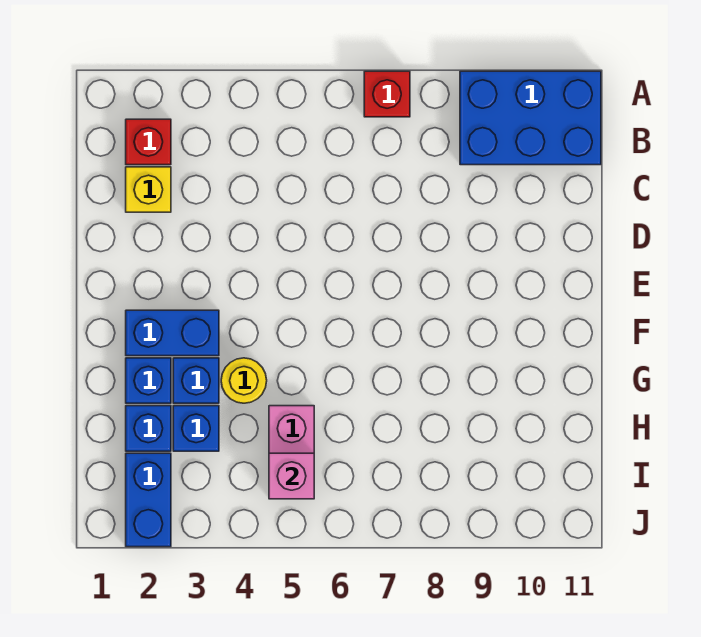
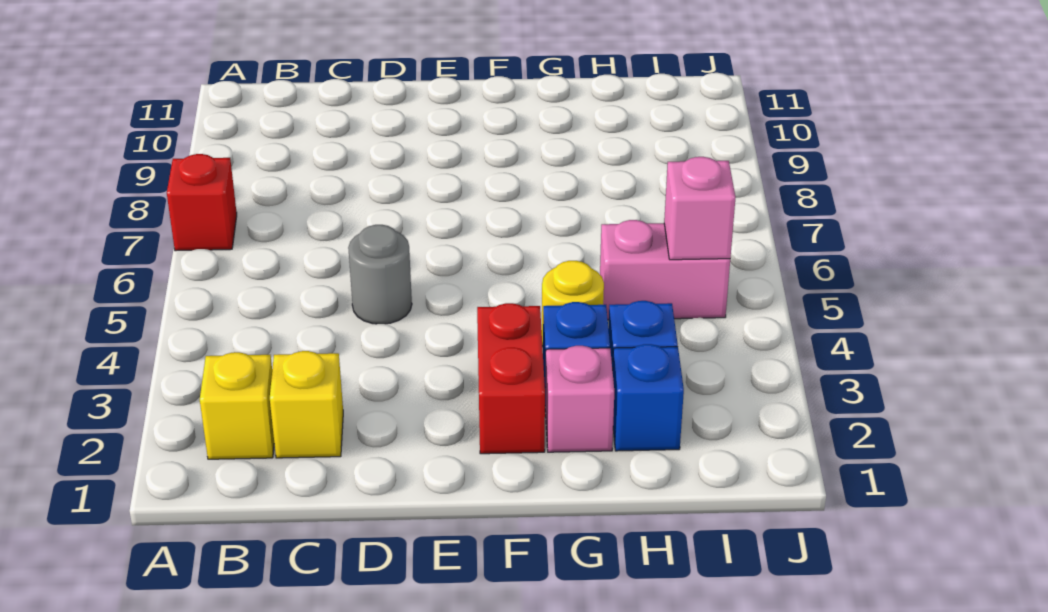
blue 2x3 brick [460,71,601,165] -> none
red 1x1 brick [126,119,171,165] -> yellow 1x1 brick [200,352,274,459]
none -> grey 1x1 round brick [348,225,412,324]
blue 1x2 brick [126,310,219,356] -> red 1x2 brick [477,303,545,454]
blue 1x1 brick [126,358,171,403] -> pink 1x1 brick [545,346,614,452]
blue 1x2 brick [126,453,171,547] -> none

